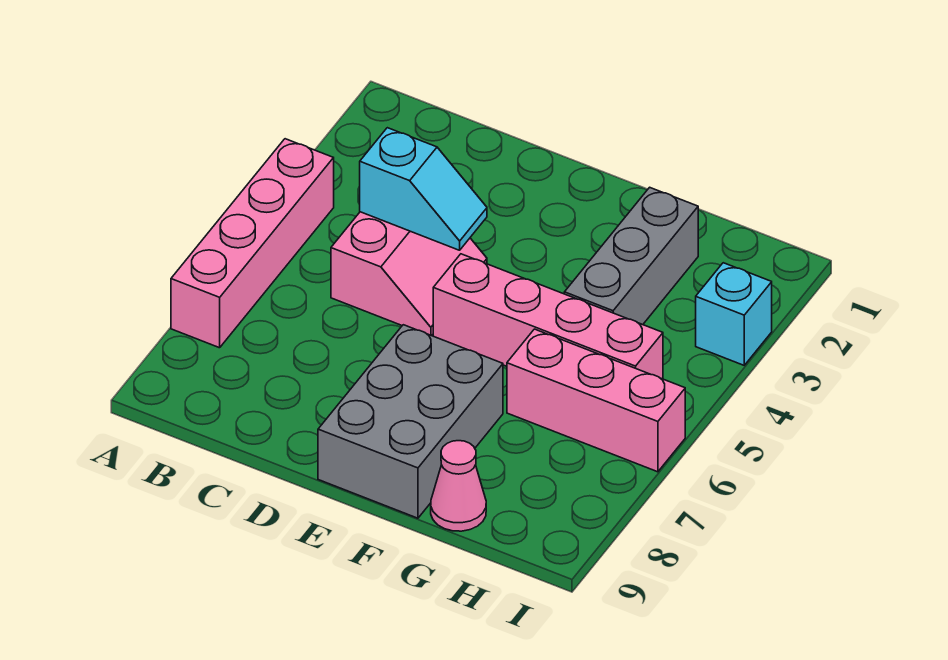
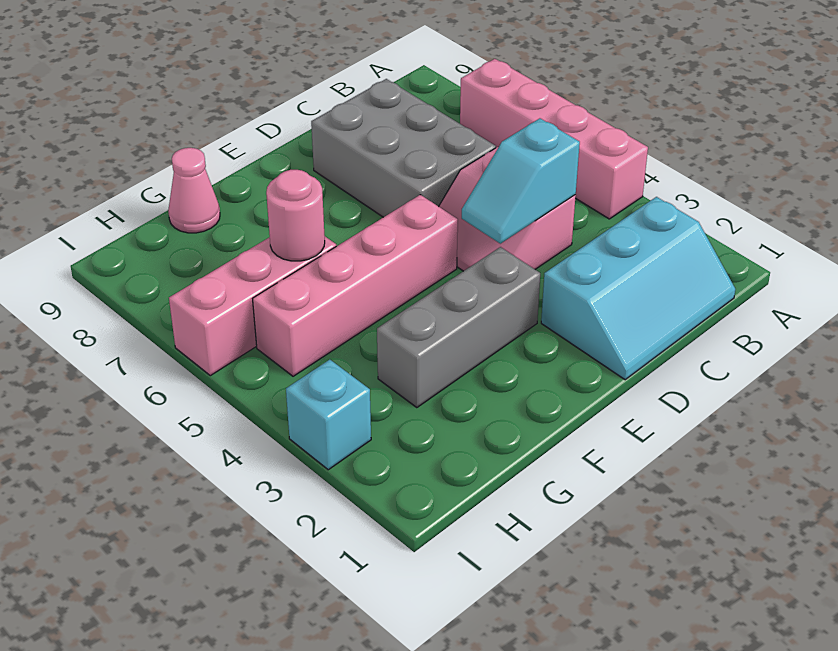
none -> cyan 2x3 slope [541,197,735,380]
grey 2x3 brick [318,325,503,518] -> grey 2x3 brick moved to [311,79,496,217]
grey 1x3 brick [564,187,698,325] -> grey 1x3 brick turned to [377,247,540,408]
none -> pink 1x1 round brick [266,170,325,261]

